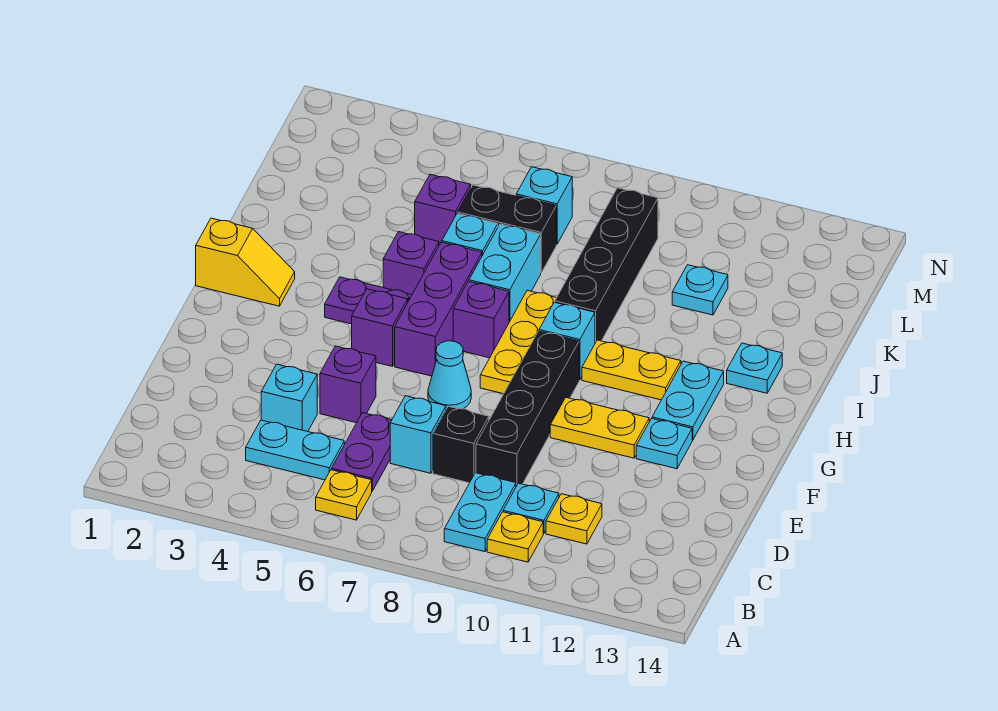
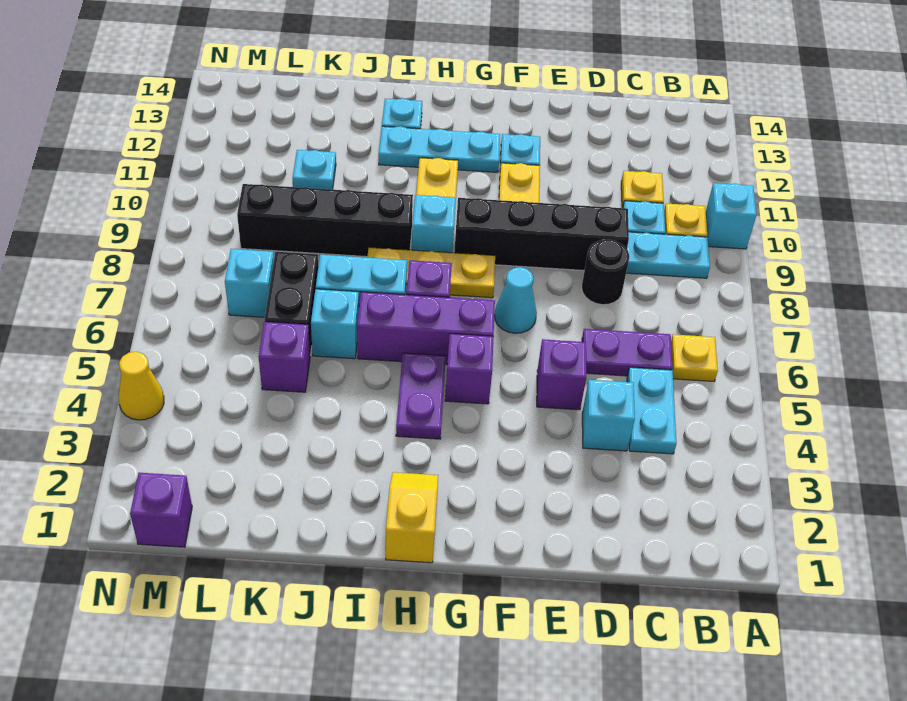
cyan 1x1 brick [390,396,446,473] -> cyan 1x1 brick moved to [706,183,756,249]
black 1x1 brick [433,406,489,483] -> black 1x1 round brick [582,239,629,305]
cyan 1x2 plate [652,361,724,440] -> cyan 1x3 plate [379,126,500,172]
purple 1x1 brick [383,232,439,295] -> purple 1x1 brick moved to [130,473,192,547]
none -> yellow 1x1 cone [119,352,164,420]

